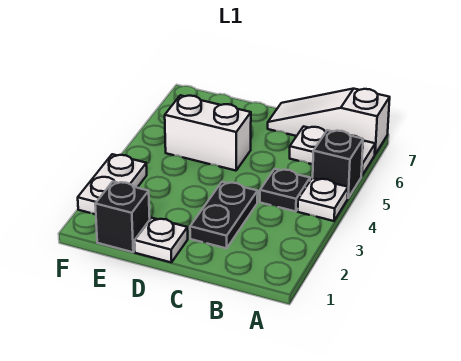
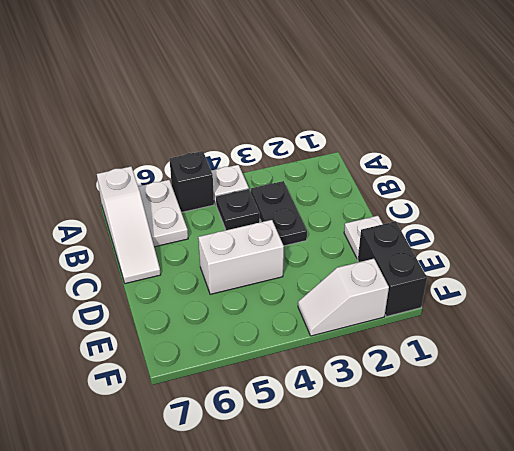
black 1x2 plate [190,182,258,248] -> black 1x2 plate turned to [251,181,307,246]
white 1x2 brick [165,95,251,171] -> white 1x2 brick turned to [198,220,284,294]
black 1x1 brick [95,182,150,252] -> black 1x2 brick [358,221,427,317]
white 1x2 plate [78,154,147,214] -> white 1x2 slope [298,259,389,336]

